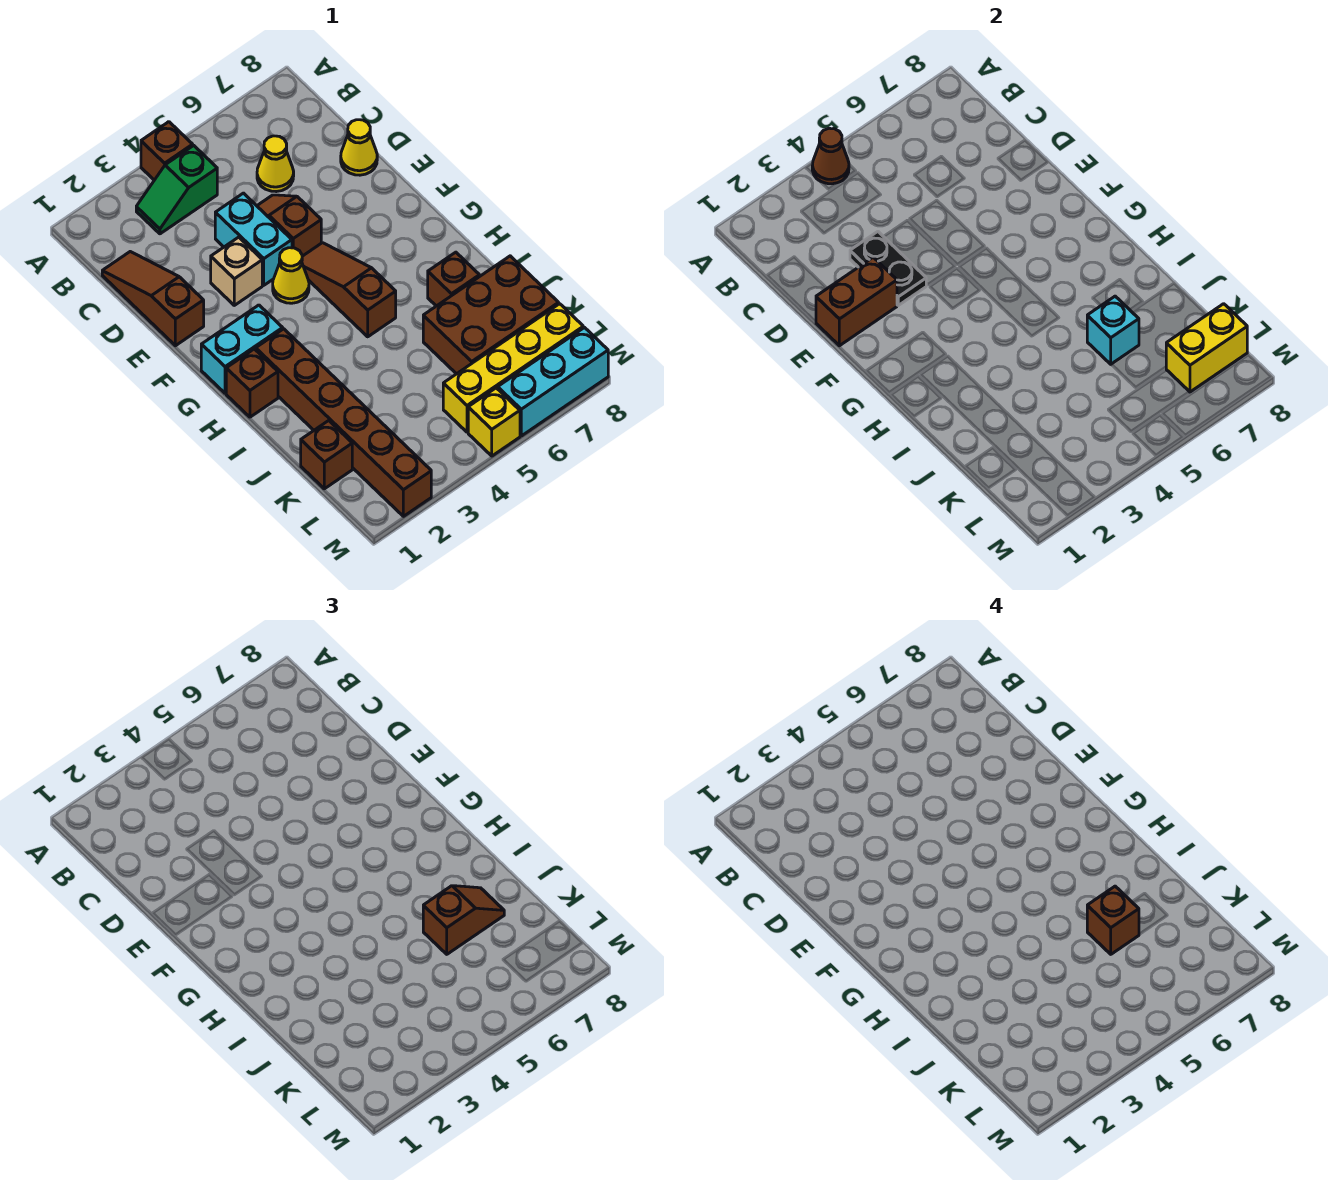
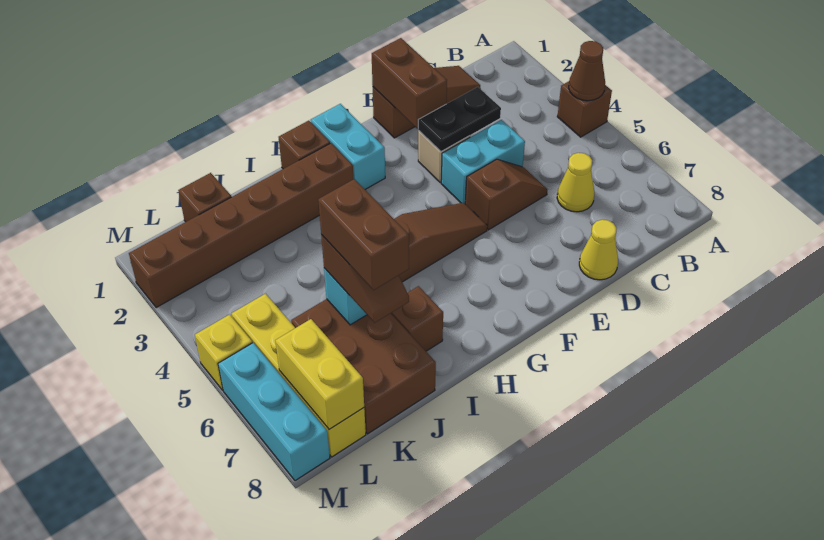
green 1x2 slope [136,146,217,234] -> none
yellow 1x1 cone [273,248,309,303] -> none
brown 1x1 brick [1087,886,1139,954] -> brown 1x2 brick [318,179,409,290]

